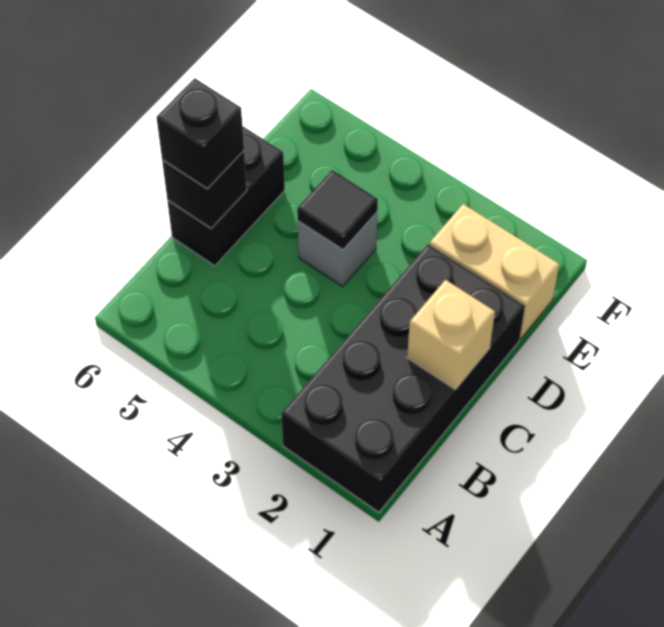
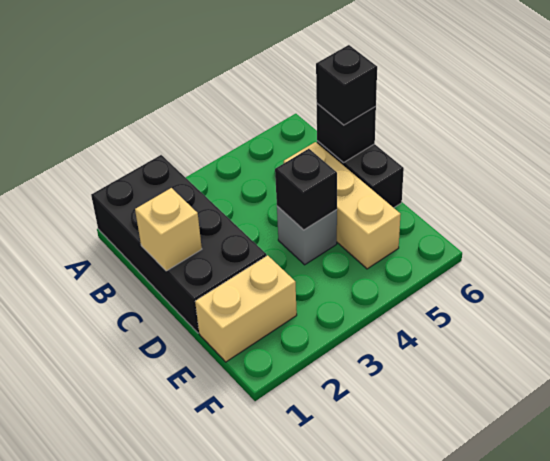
none -> tan 1x3 brick [284,142,401,269]
black 1x1 tile [297,170,378,250] -> black 1x1 brick [275,149,337,230]

